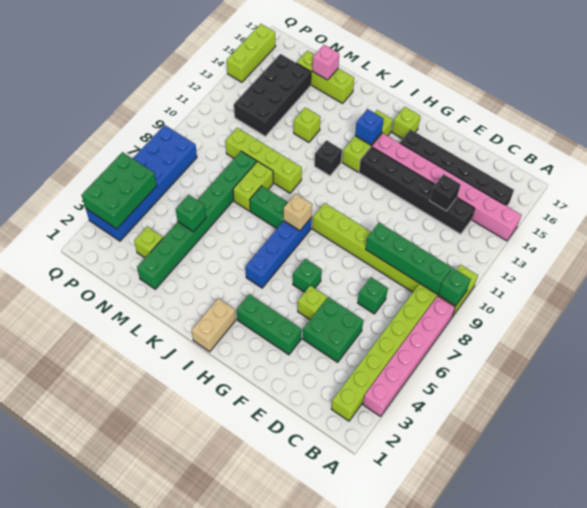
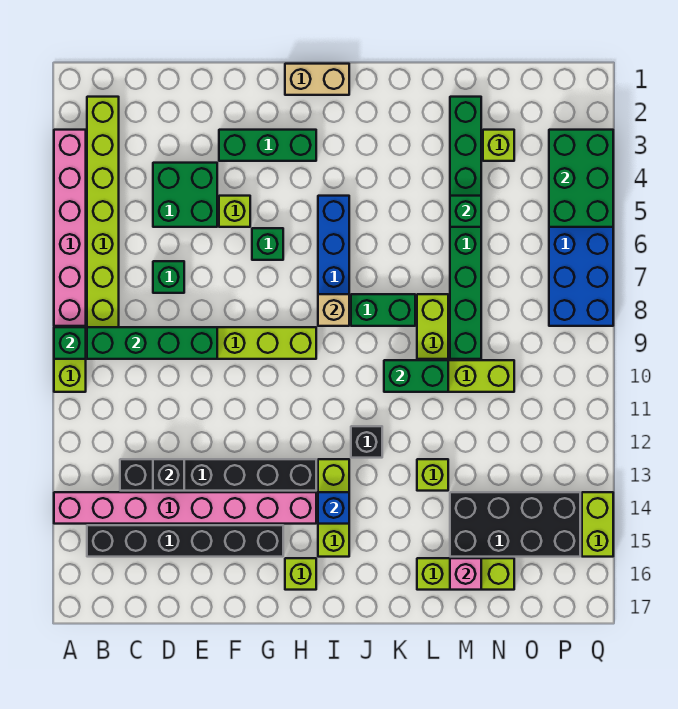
tan 1x2 brick [192,298,236,352] -> tan 1x2 brick turned to [285,64,349,95]
none -> green 1x2 brick [384,360,448,392]
black 2x4 brick [234,54,311,136] -> black 2x4 brick turned to [450,492,580,557]
lime 1x3 brick [227,24,276,82] -> lime 1x2 brick [582,492,613,557]

